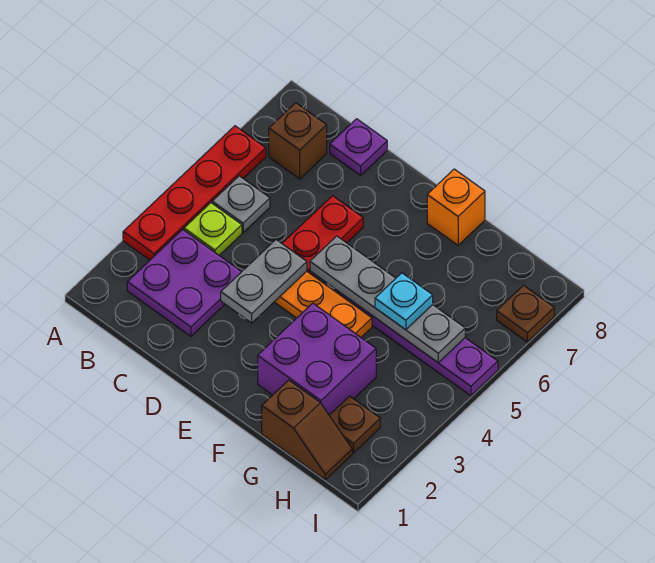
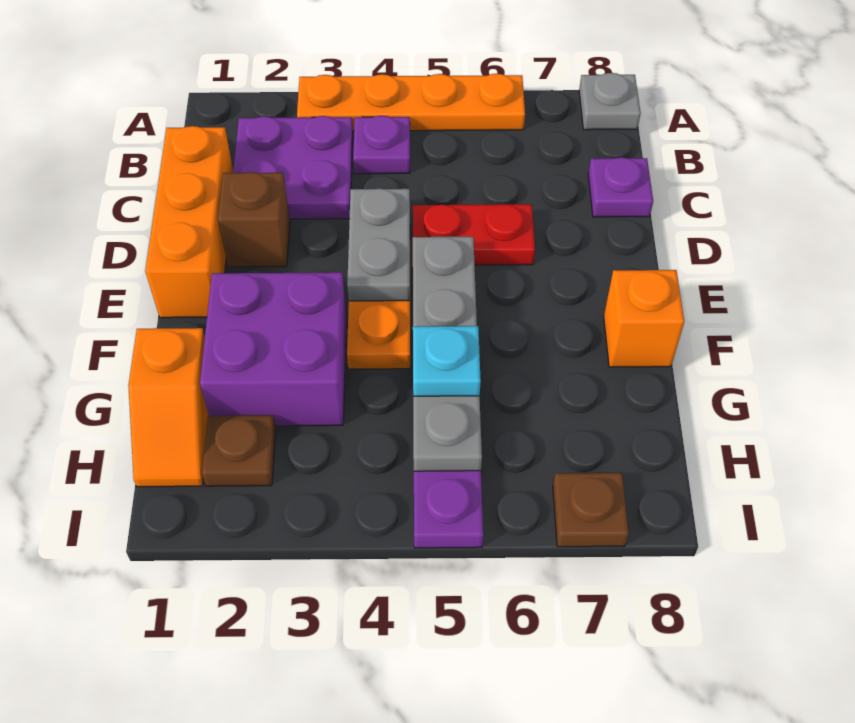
red 1x4 plate [123,126,266,260] -> orange 1x4 plate [297,74,525,131]
lime 1x1 plate [184,203,242,255] -> purple 1x1 plate [353,116,410,174]
grey 1x1 plate [212,176,270,233] -> grey 1x1 plate moved to [579,73,641,130]
brown 1x1 brick [269,103,327,179] -> brown 1x1 brick moved to [218,172,290,267]
none -> orange 1x3 brick [145,126,233,318]
grey 1x2 plate [221,240,307,323] -> grey 1x2 plate turned to [347,188,410,301]
brown 1x2 slope [262,380,352,480] -> orange 1x2 slope [128,328,209,487]

